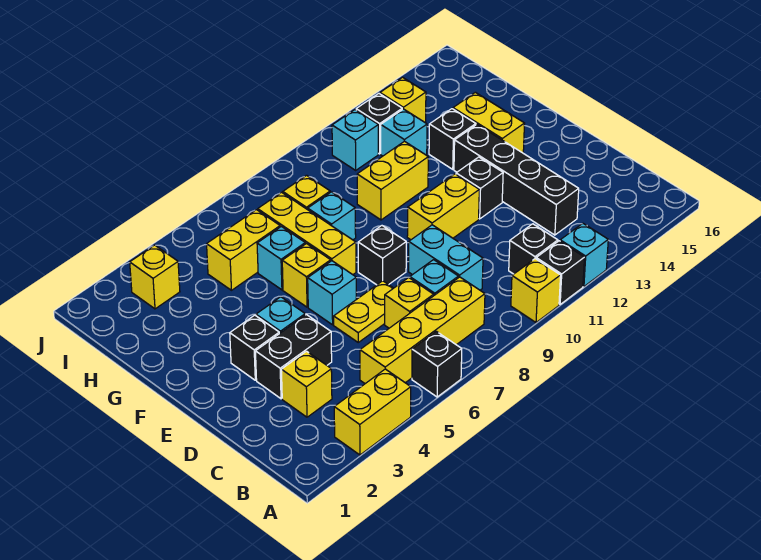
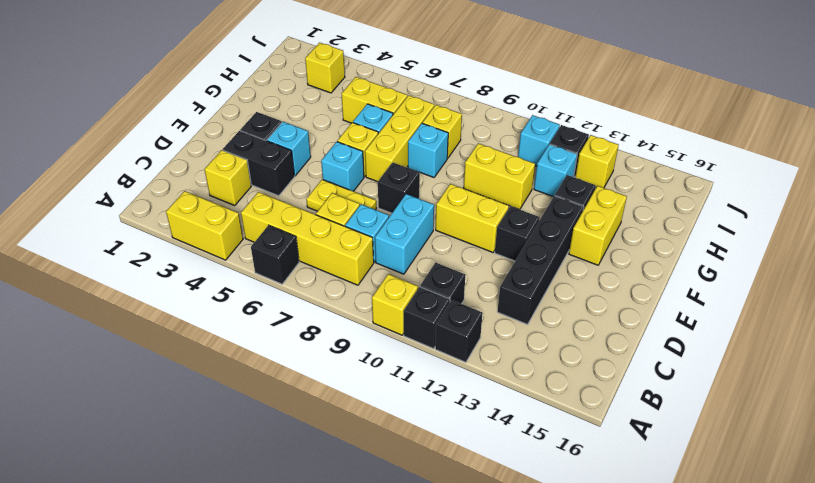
cyan 1x1 brick [560,223,608,286] -> black 1x1 brick [435,300,483,362]

